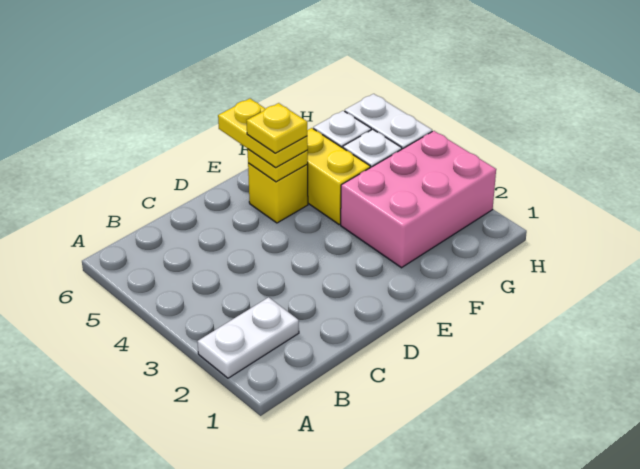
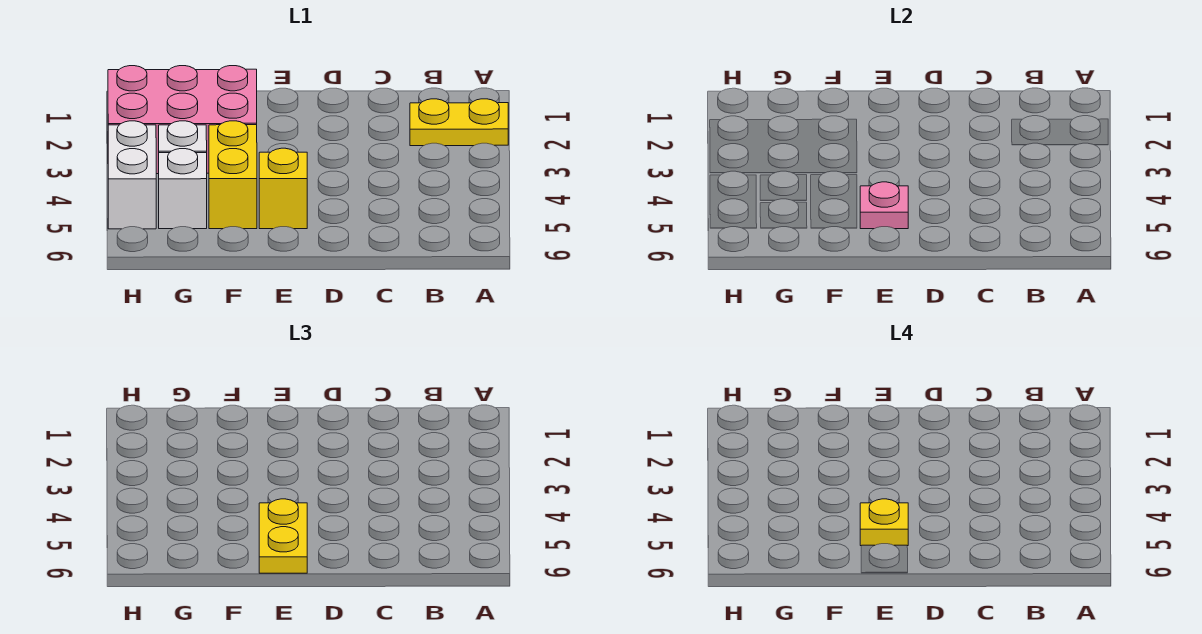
white 1x2 plate [197,297,299,378] -> yellow 1x2 plate [410,99,508,146]
yellow 1x1 plate [248,149,308,182] -> pink 1x1 plate [860,182,908,229]

